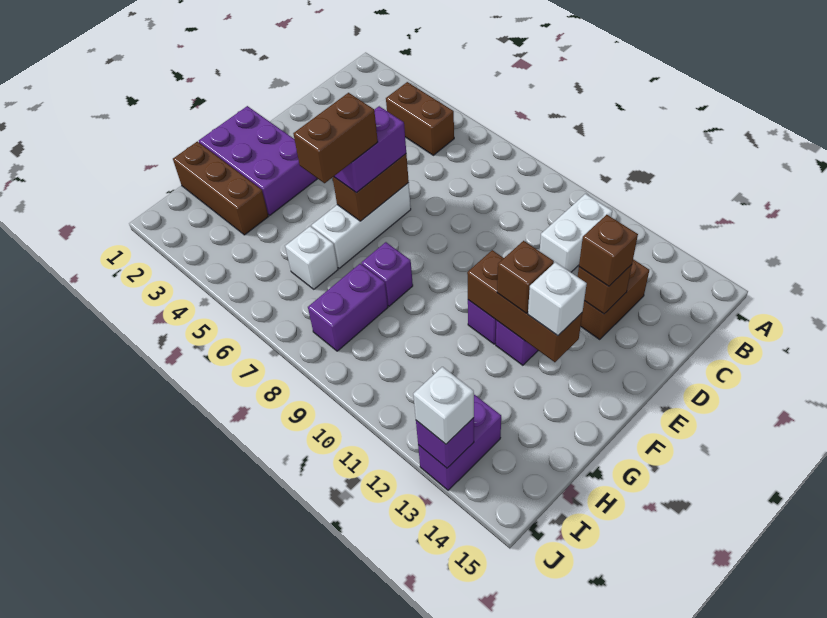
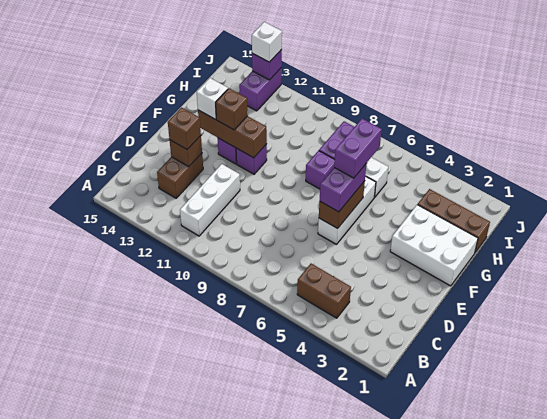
white 1x2 brick [540,194,612,272] -> white 1x3 brick [180,164,240,236]
purple 2x3 brick [199,106,317,215] -> white 2x3 brick [390,205,478,286]
brown 1x2 brick [293,93,378,183] -> purple 1x2 brick [334,119,382,178]

